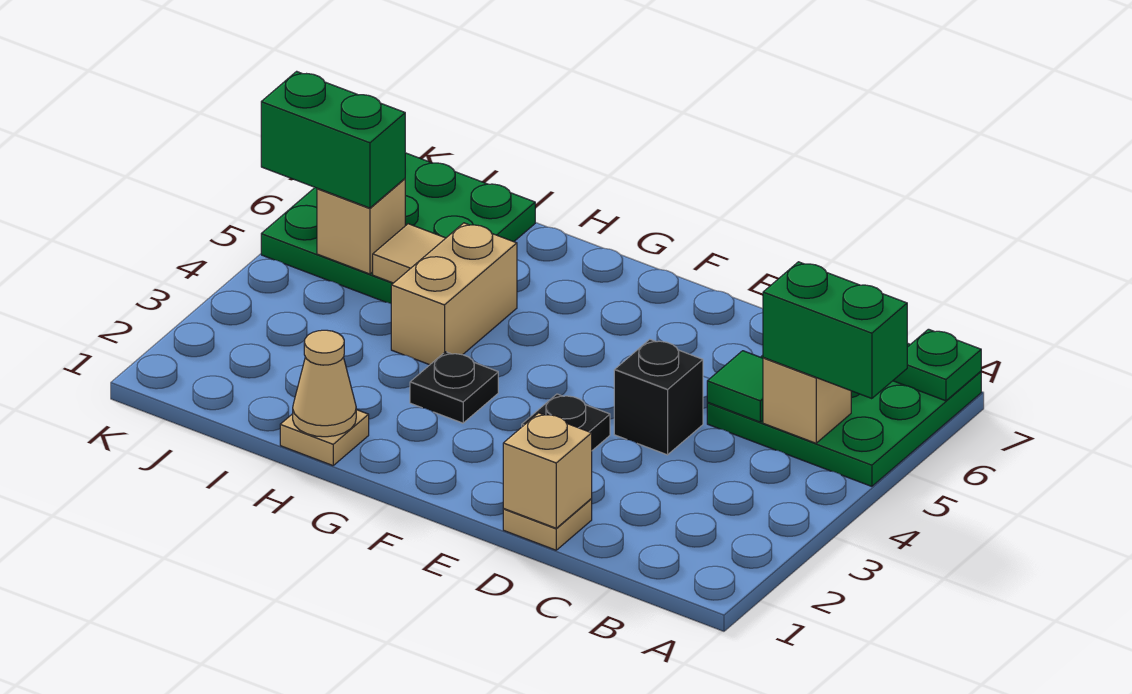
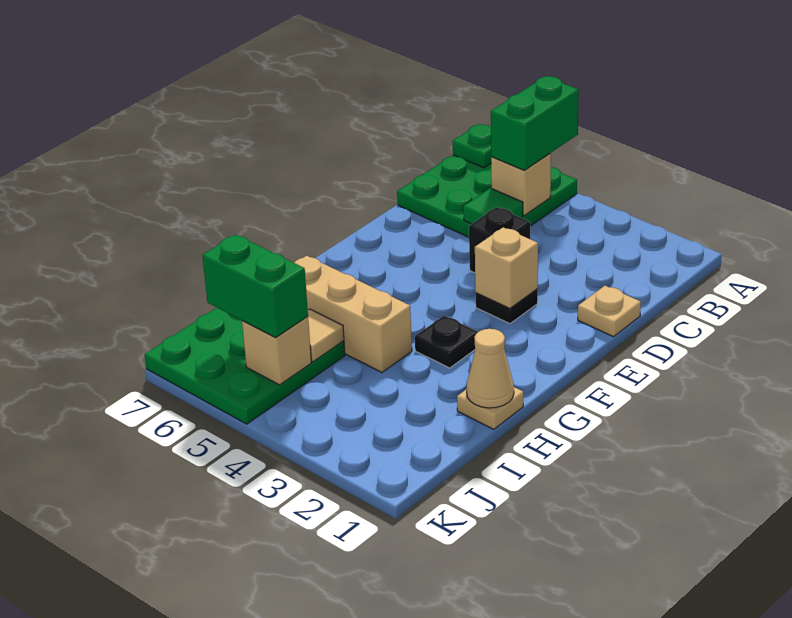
tan 1x1 brick [503,413,592,528] -> tan 1x1 brick moved to [475,227,538,308]
tan 1x2 brick [391,223,517,365] -> tan 1x3 brick [294,256,412,372]
green 1x2 brick [261,71,405,208] -> green 1x2 brick turned to [202,235,308,338]

